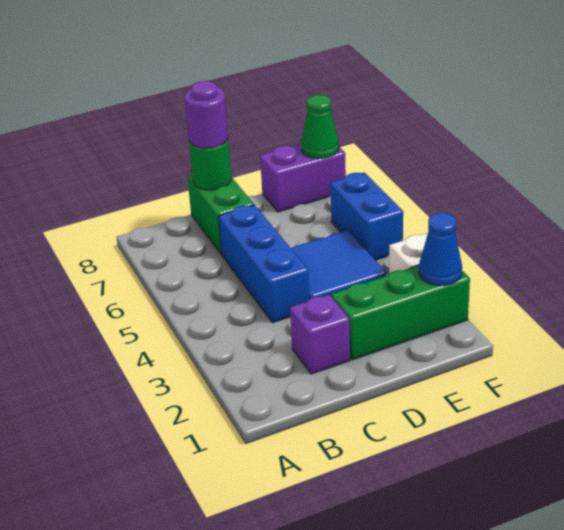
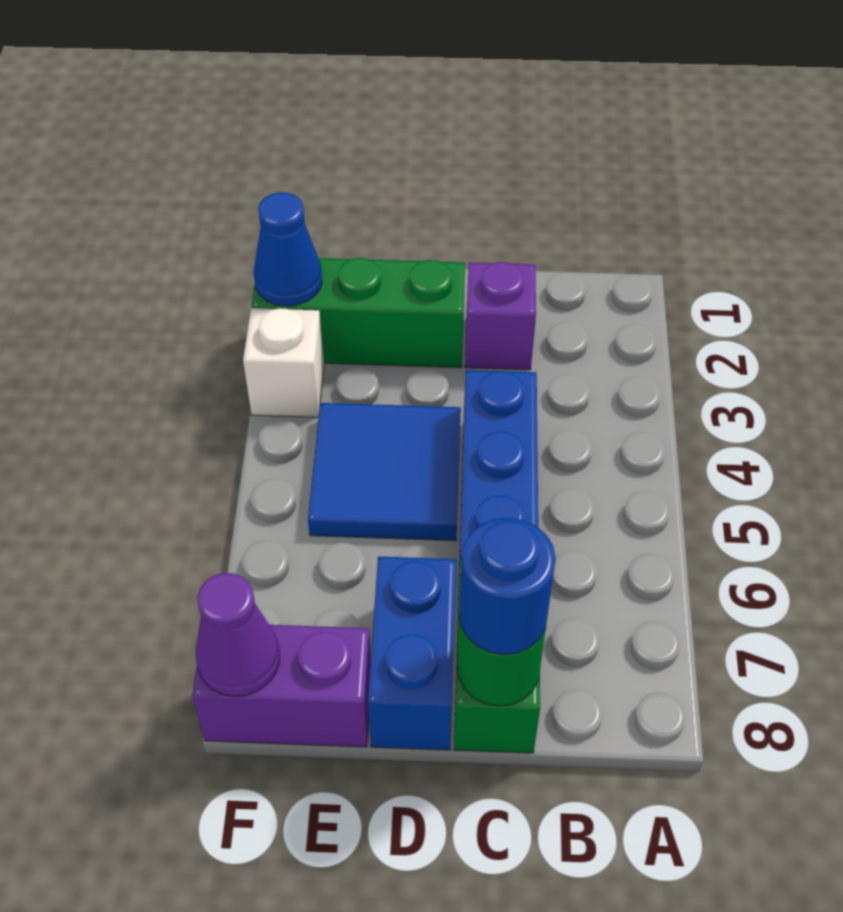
purple 1x1 round brick [185,81,228,148] -> blue 1x1 round brick [459,518,556,655]
blue 1x2 brick [330,172,403,260] -> blue 1x2 brick moved to [368,556,456,750]
green 1x1 cone [301,95,339,158] -> purple 1x1 cone [196,573,280,696]

